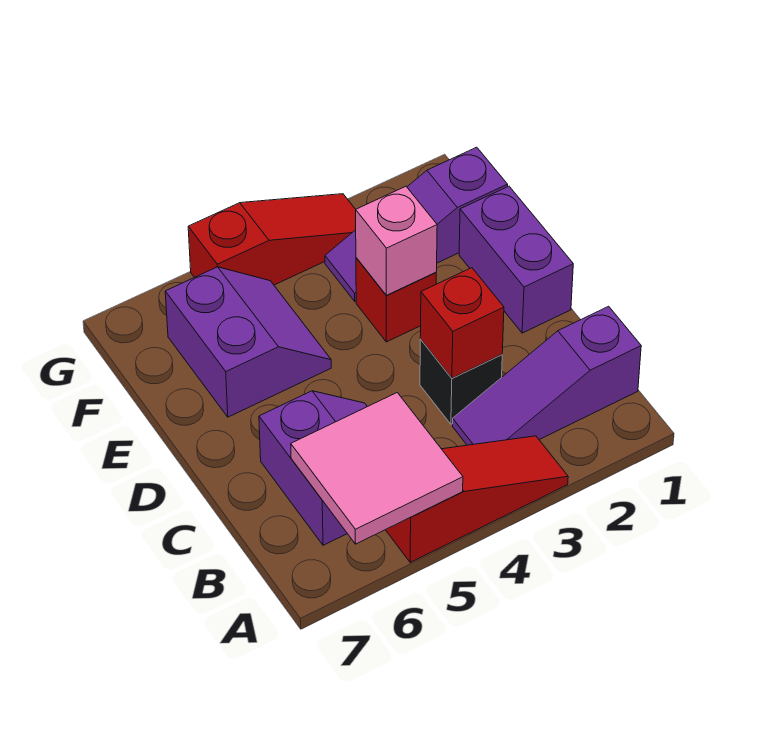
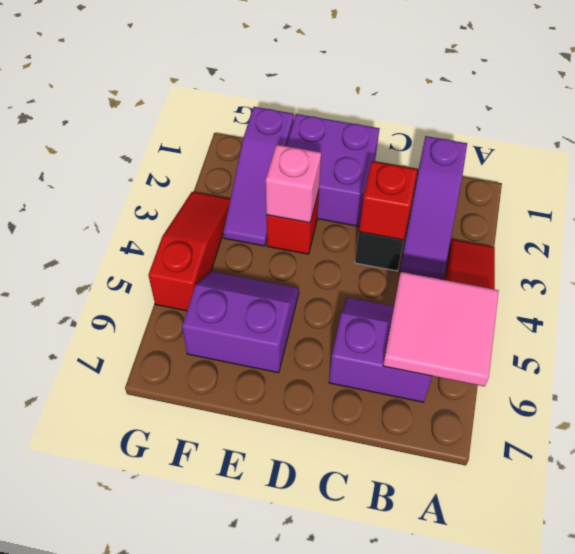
purple 1x2 brick [459,186,573,333] -> purple 2x2 brick [287,114,380,227]

